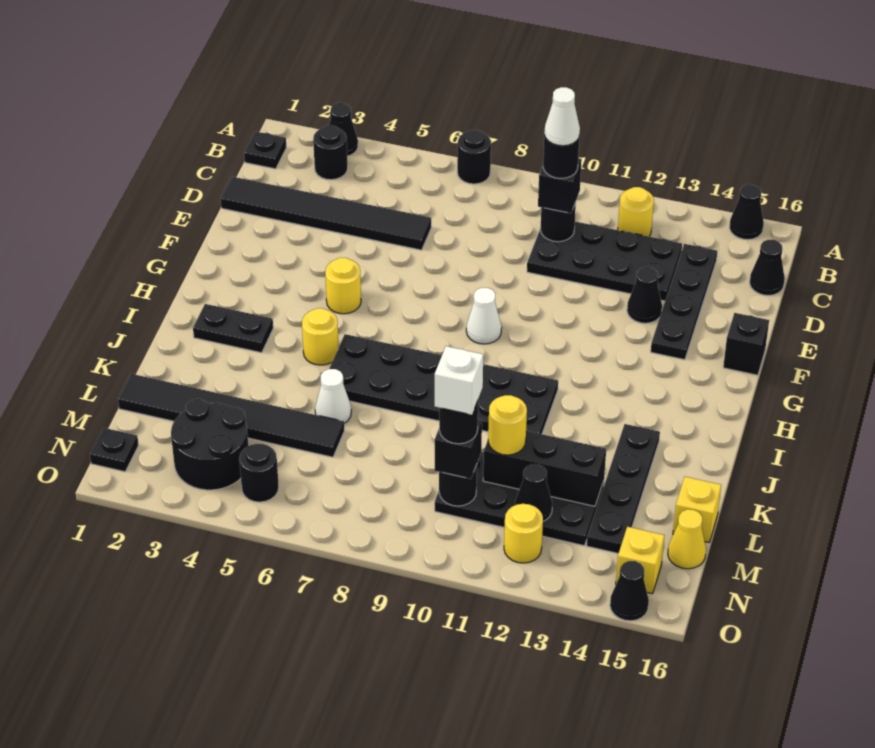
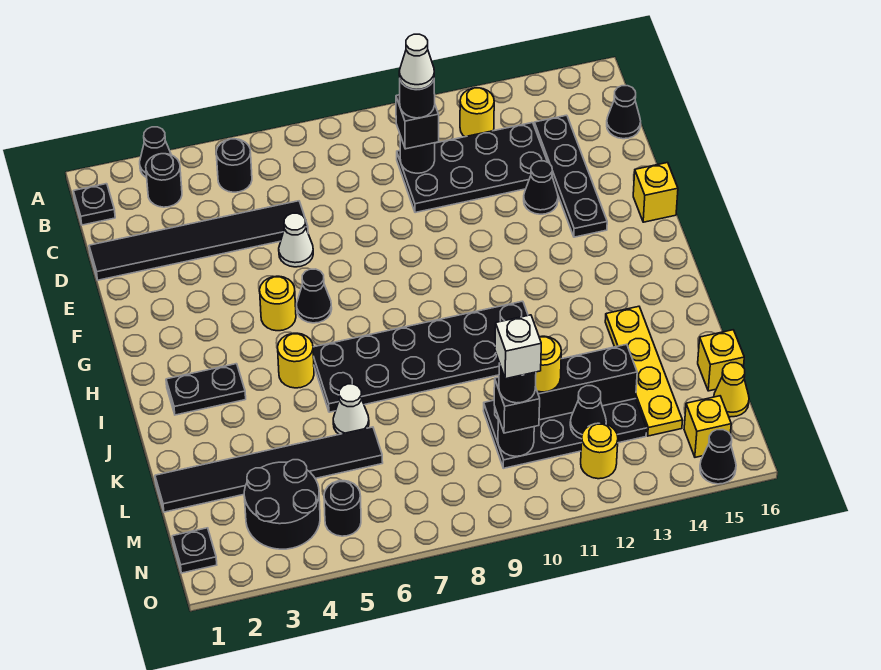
black 1x1 round brick [457,130,491,184] -> black 1x1 round brick moved to [216,139,252,192]
black 1x1 cone [729,184,764,240] -> black 1x1 cone moved to [297,269,332,323]
black 1x1 brick [723,313,769,375] -> yellow 1x1 brick [633,163,678,222]
white 1x1 cone [466,288,502,344] -> white 1x1 cone moved to [279,213,313,267]
black 1x4 plate [587,424,660,554] -> yellow 1x4 plate [605,306,683,436]

